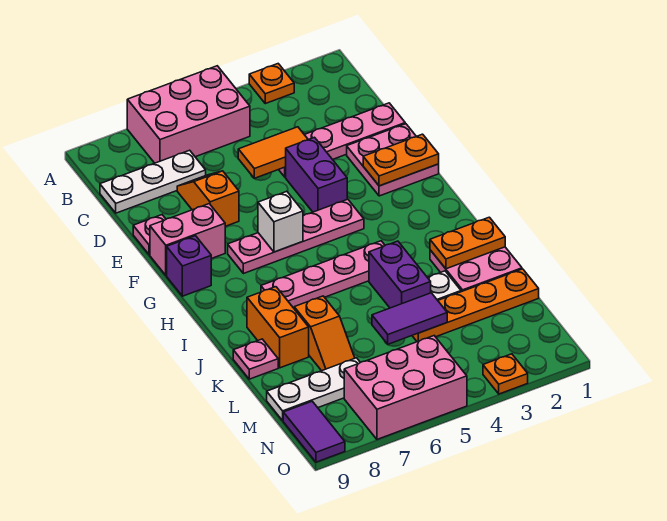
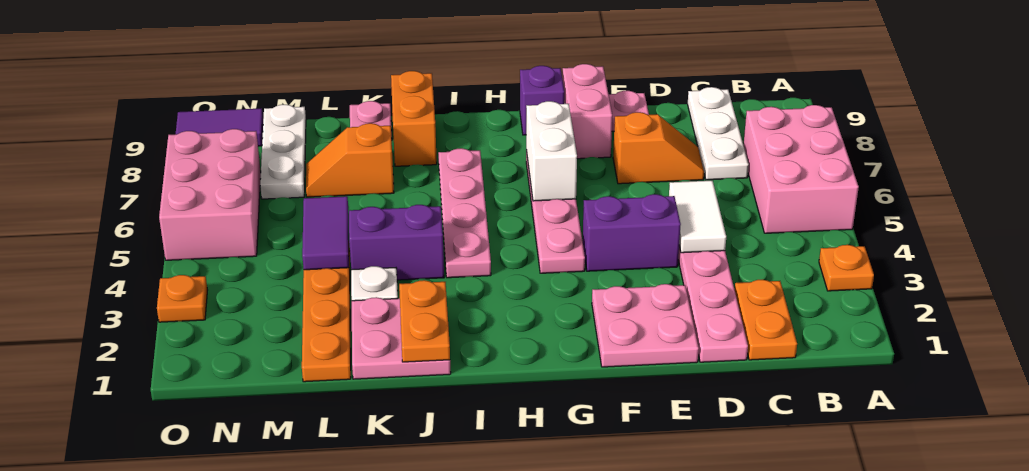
orange 1x2 tile [238,127,308,178] -> white 1x2 tile [669,181,726,253]
orange 1x2 plate [363,134,439,186] -> orange 1x2 plate moved to [735,280,797,360]
white 1x1 brick [258,192,303,252] -> white 1x2 brick [526,101,577,201]
orange 1x2 brick [247,287,309,368] -> orange 1x2 brick turned to [391,71,437,166]

